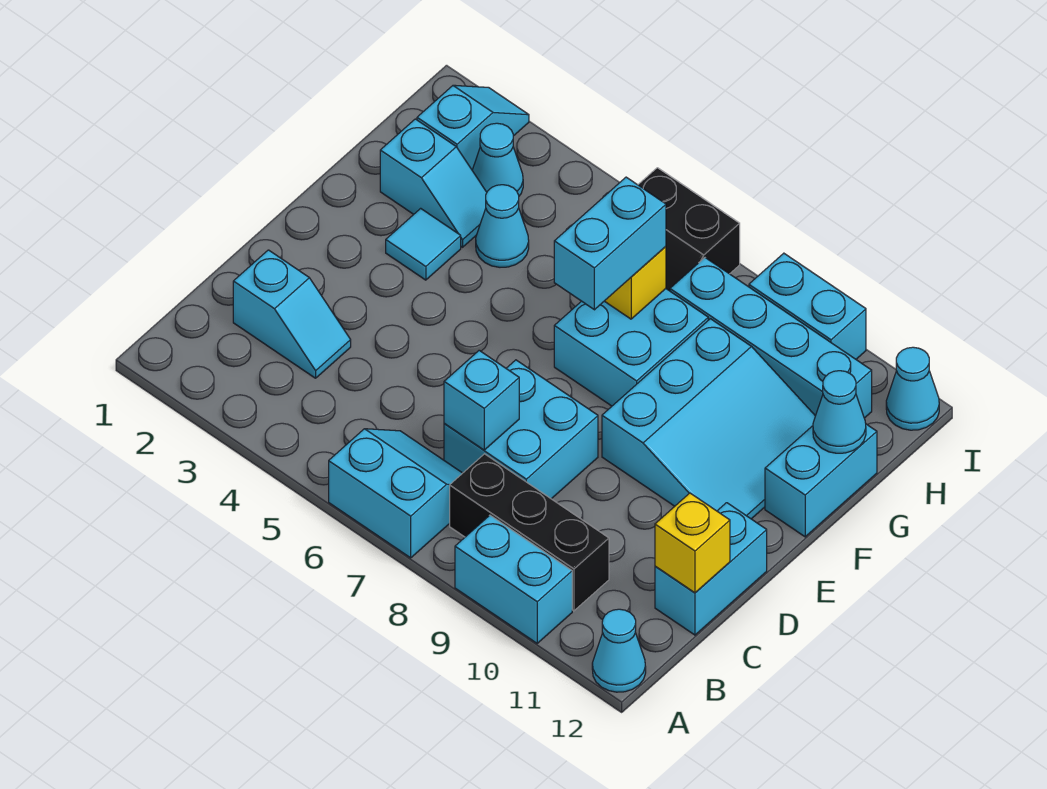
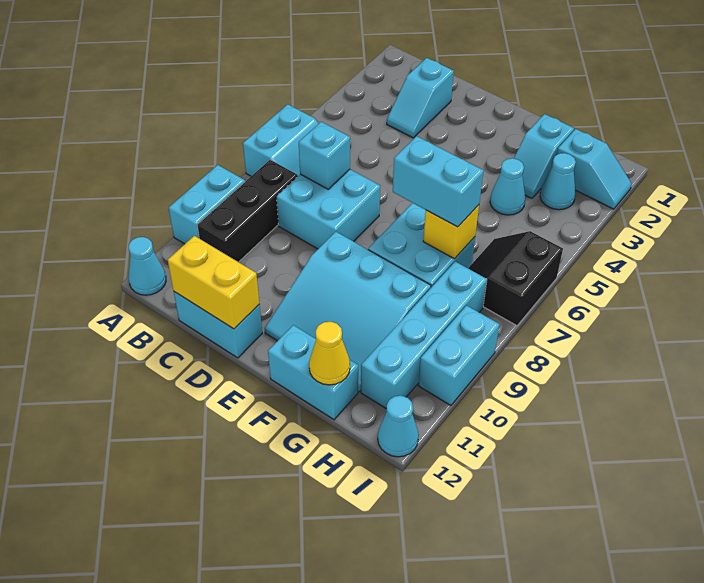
yellow 1x1 brick [655,493,730,593] -> yellow 1x2 brick [168,236,259,329]
cyan 1x1 tile [386,208,461,280] -> none
cyan 1x1 cone [813,371,866,453] -> yellow 1x1 cone [309,322,350,385]

